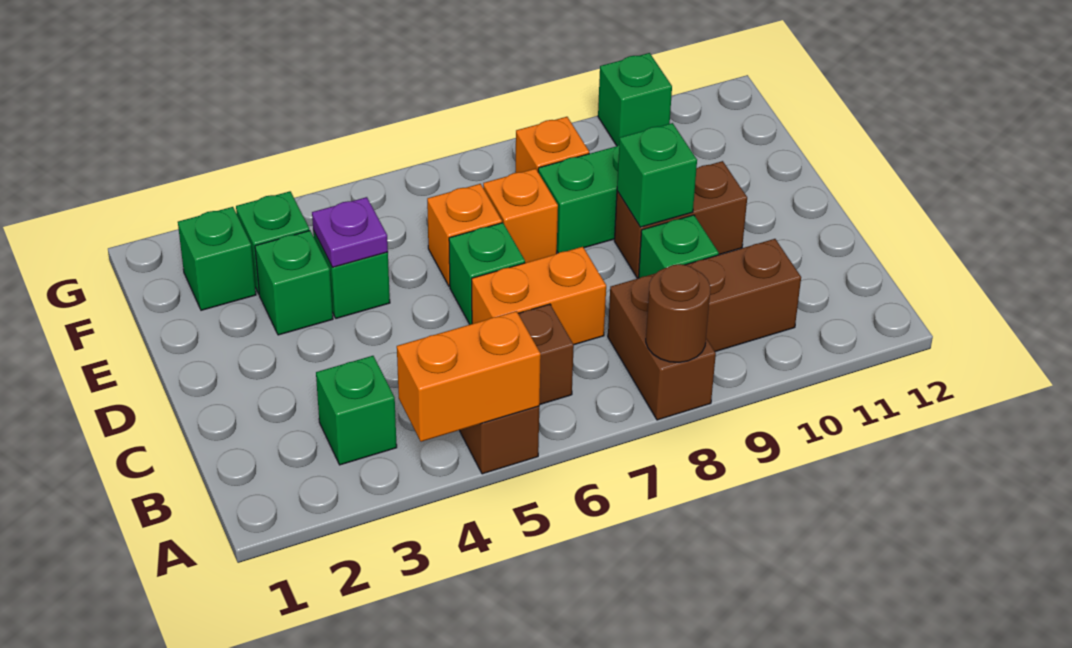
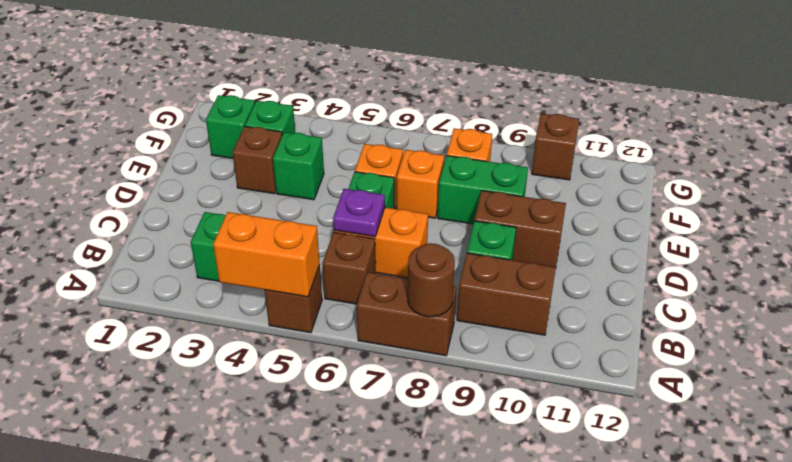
brown 1x2 brick [608,274,716,420] -> brown 1x2 brick turned to [357,272,456,356]
green 1x1 brick [617,123,697,227] -> none
green 1x1 brick [255,231,333,335] -> brown 1x1 brick [232,126,282,194]
purple 1x1 plate [312,197,388,267] -> purple 1x1 plate moved to [333,189,385,237]
green 1x1 brick [598,53,672,146] -> brown 1x1 brick [532,114,579,180]

